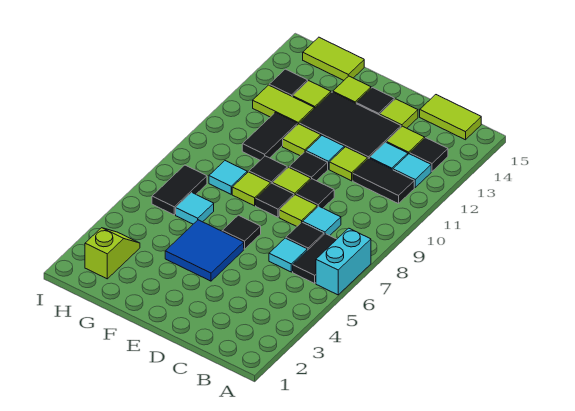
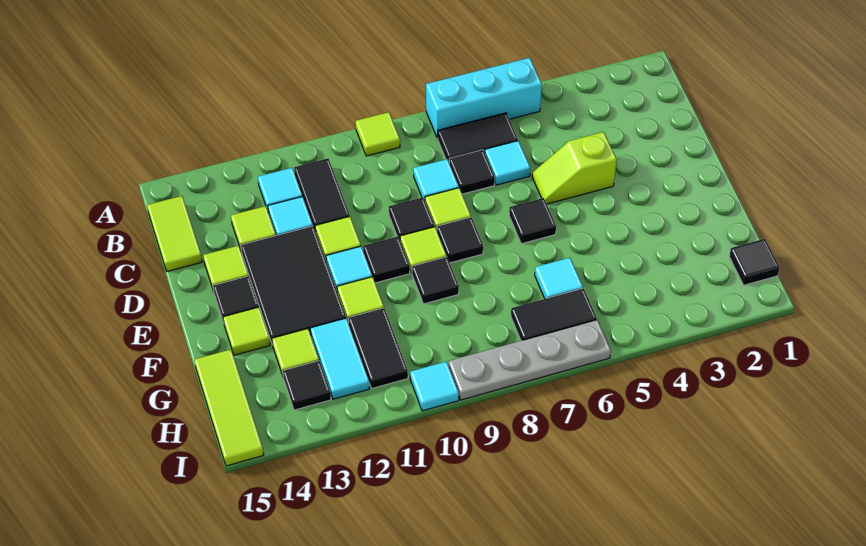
cyan 1x2 brick [316,228,371,295] -> cyan 1x3 brick [426,58,542,138]
black 1x1 tile [410,138,448,172] -> black 1x1 tile moved to [729,239,780,285]
blue 2x2 tile [165,220,244,281] -> none
lime 1x1 tile [232,172,271,206] -> lime 1x1 tile moved to [356,112,400,156]
cyan 1x1 tile [209,161,247,194] -> cyan 1x1 tile moved to [410,362,459,411]
black 1x2 tile [242,113,297,160] -> black 1x2 tile turned to [348,308,408,388]
lime 1x2 tile [253,85,314,125] -> cyan 1x2 tile [310,318,370,399]
lime 1x2 tile [303,37,364,80] -> lime 1x3 tile [194,349,264,466]
lime 1x2 slope [85,228,140,279] -> lime 1x2 slope moved to [532,132,617,204]
none -> grey 1x4 plate [448,320,611,400]

